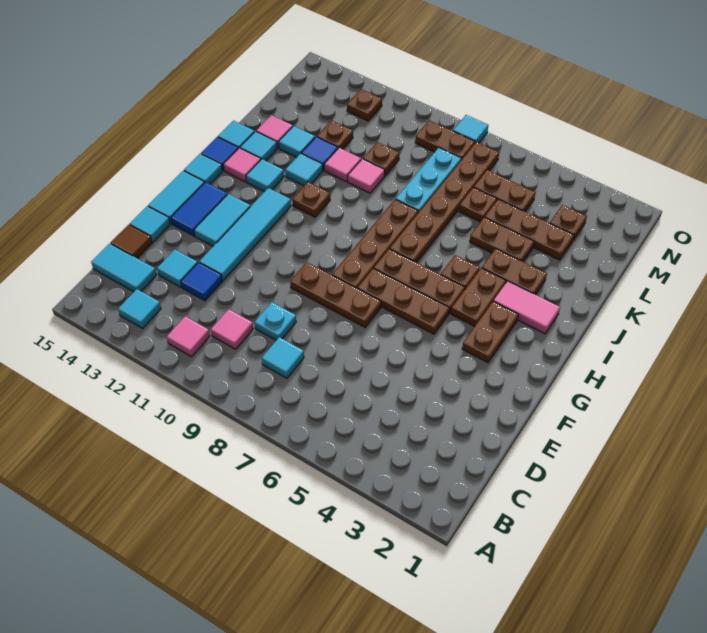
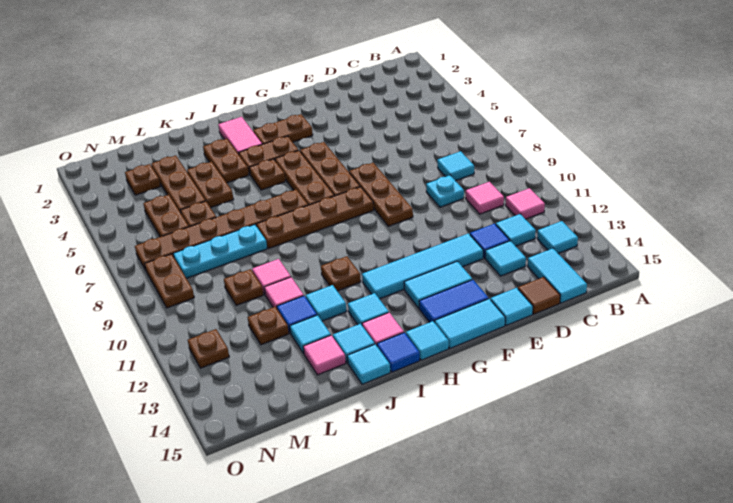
cyan 1x1 tile [453,115,488,143] -> cyan 1x1 tile moved to [496,214,536,246]

